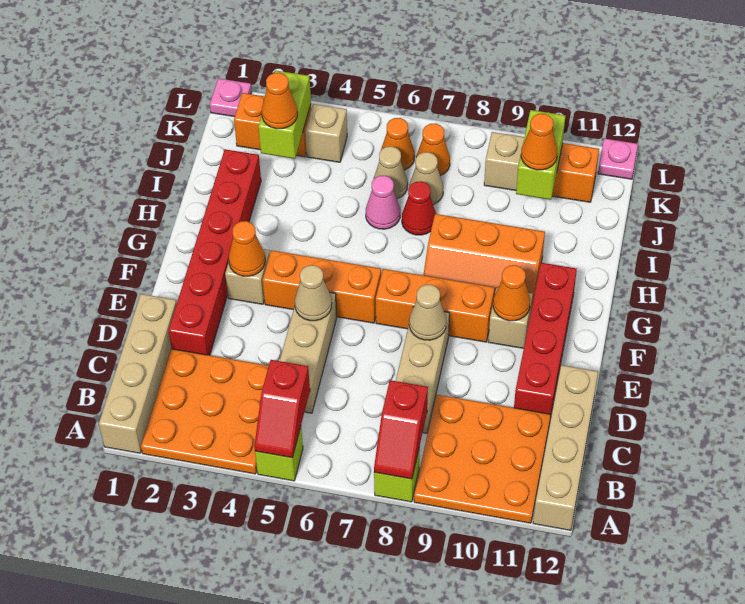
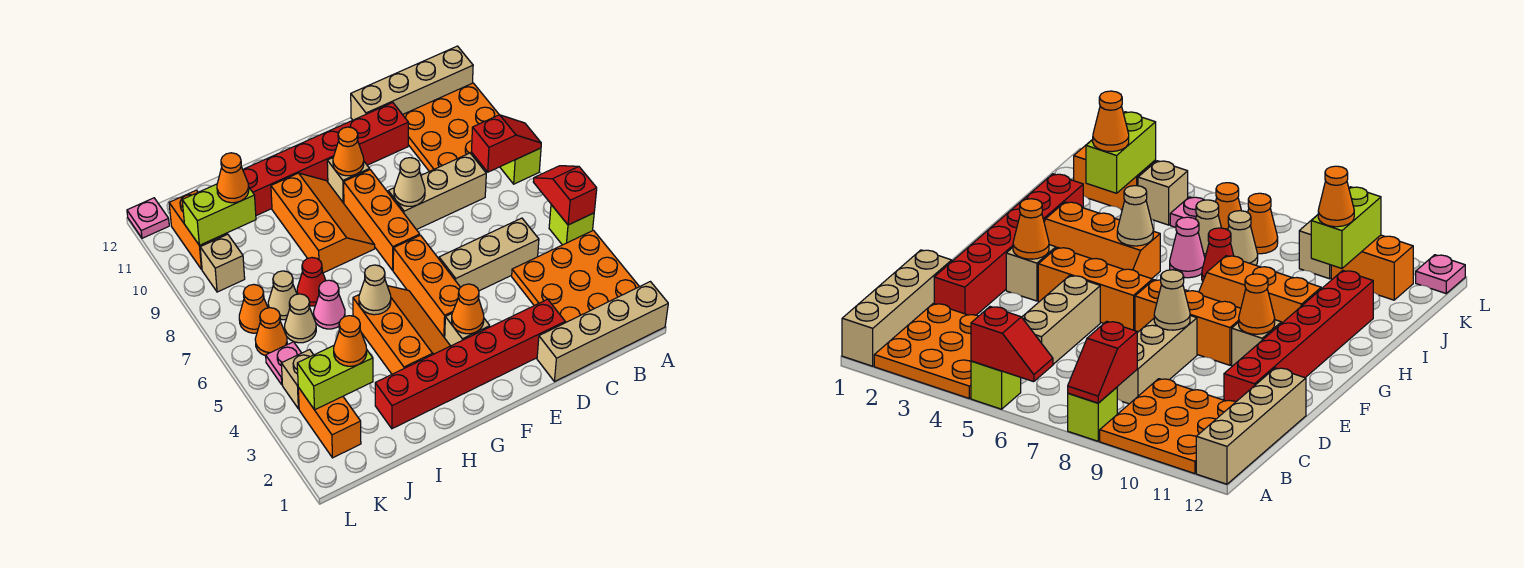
red 1x2 slope [254,360,310,458] -> red 1x2 slope turned to [533,166,597,225]
red 1x4 brick [514,263,577,414] -> red 1x6 brick [243,103,408,216]
tan 1x1 cone [295,265,332,321] -> tan 1x1 cone moved to [359,265,391,315]
none -> orange 2x3 slope [353,286,450,374]
pink 1x1 plate [210,78,252,117] -> pink 1x1 plate moved to [266,342,301,385]

